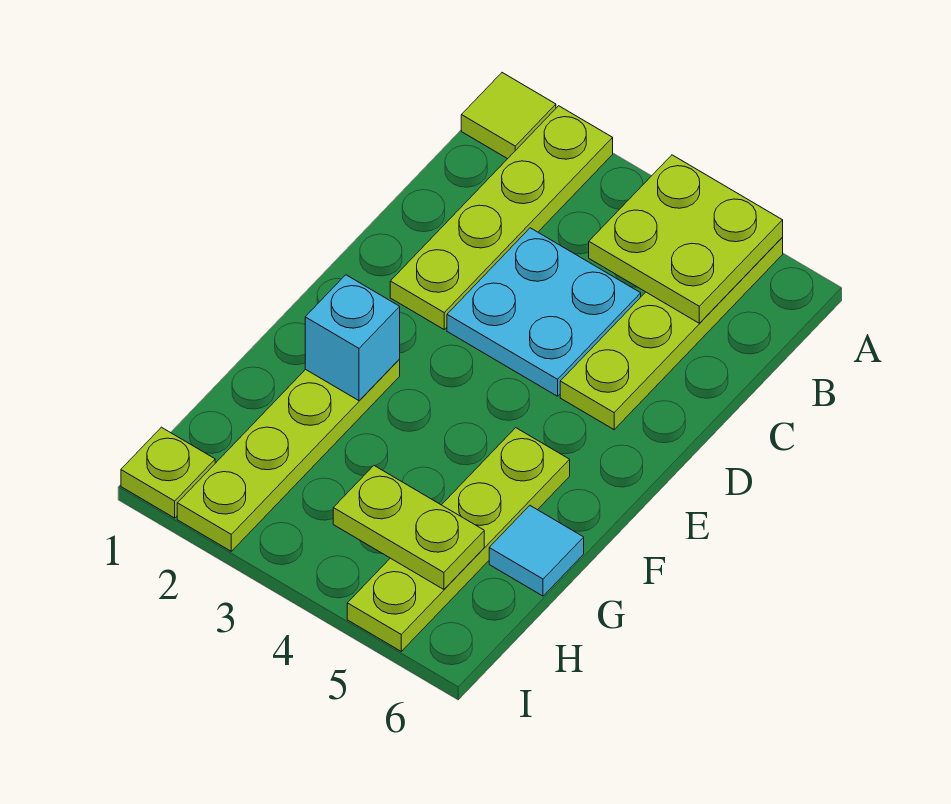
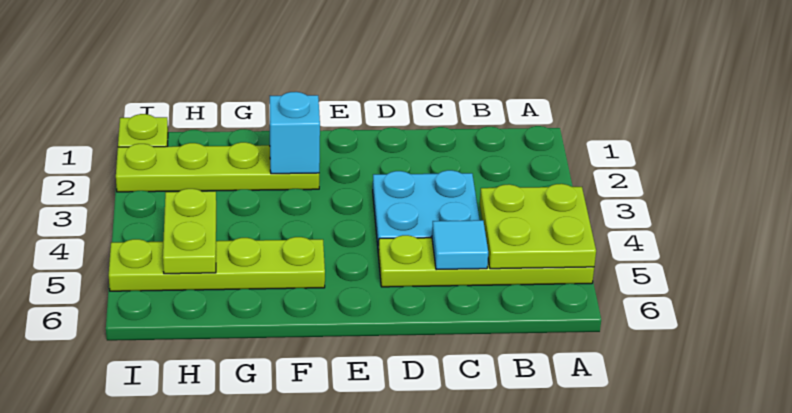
lime 1x1 tile [461,73,556,159] -> none
lime 1x4 plate [390,106,613,329] -> none
cyan 1x1 tile [489,506,584,596] -> cyan 1x1 tile moved to [432,220,488,270]

